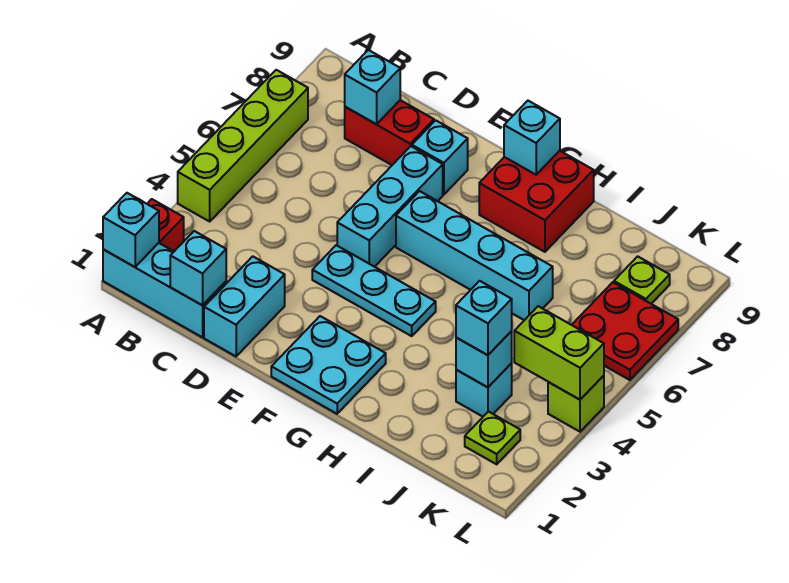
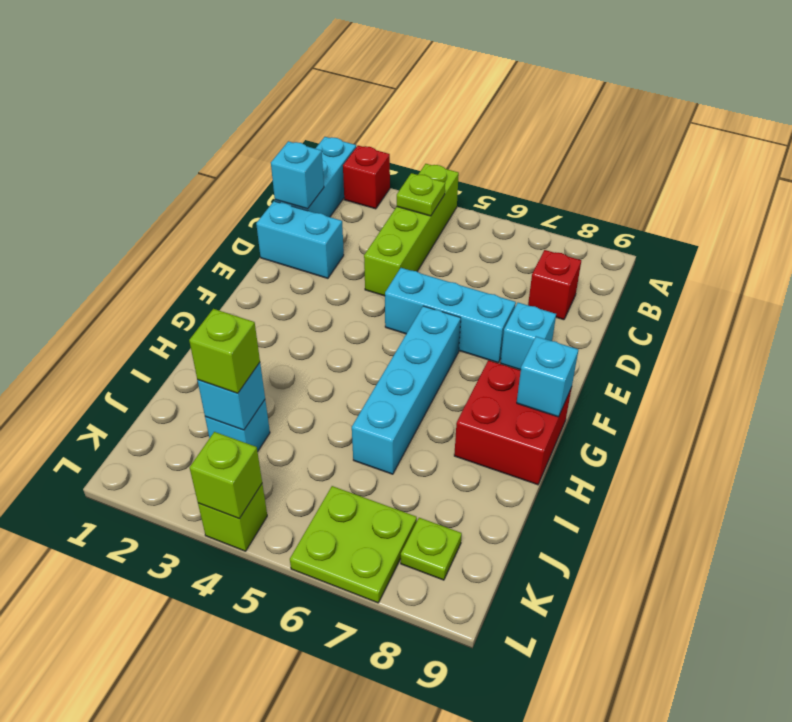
cyan 1x1 brick [103,193,159,267] -> none
lime 1x4 brick [178,70,308,221] -> lime 1x4 brick turned to [364,164,459,296]
red 1x2 brick [345,100,434,165] -> red 1x1 brick [528,250,581,320]
cyan 1x1 brick [345,50,400,124] -> none
cyan 1x3 plate [312,245,436,336] -> none
cyan 2x2 plate [271,316,386,414] -> none
cyan 1x1 brick [456,281,512,355] -> lime 1x1 brick [189,309,260,393]
lime 1x1 plate [465,412,520,464] -> lime 1x1 plate moved to [397,173,445,216]
lime 1x2 brick [514,306,604,400] -> lime 1x1 brick [190,432,262,519]
red 2x2 plate [572,282,678,380] -> lime 2x2 plate [290,486,417,603]

